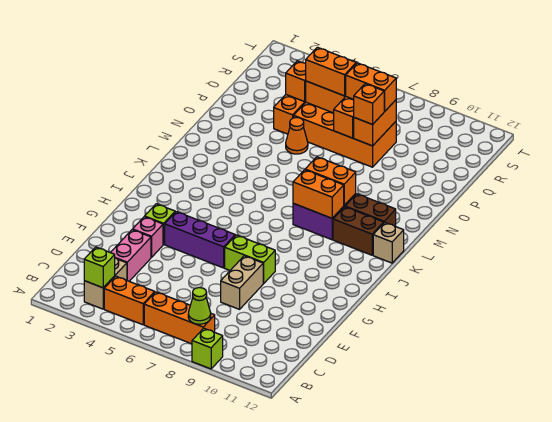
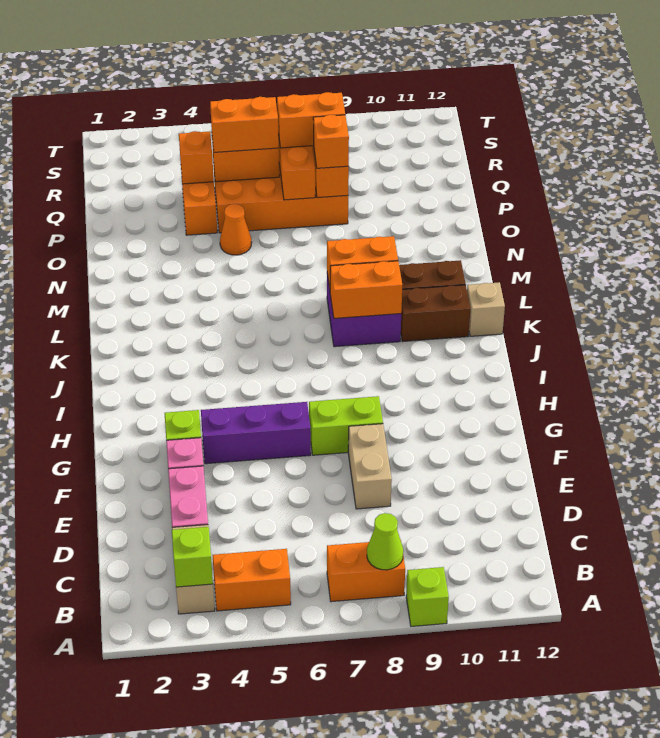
orange 1x3 brick [144,292,215,344] -> orange 1x2 brick [327,542,405,602]

